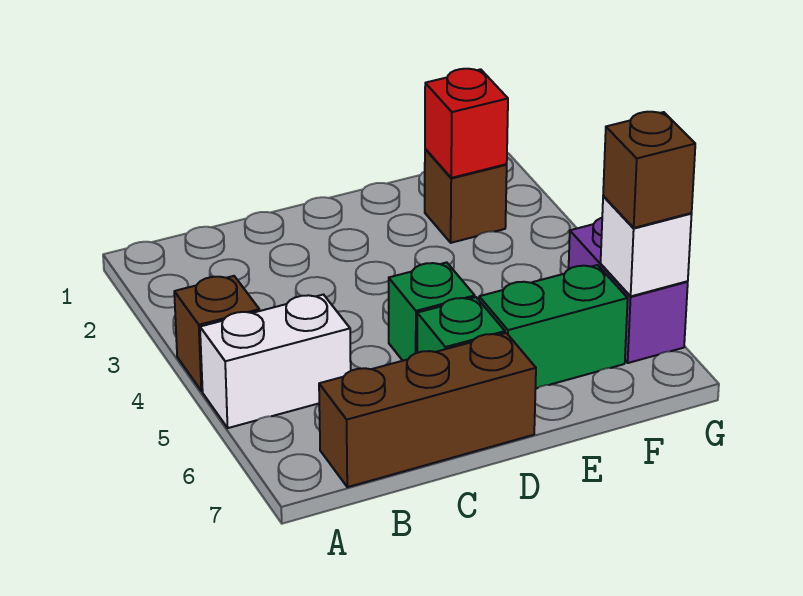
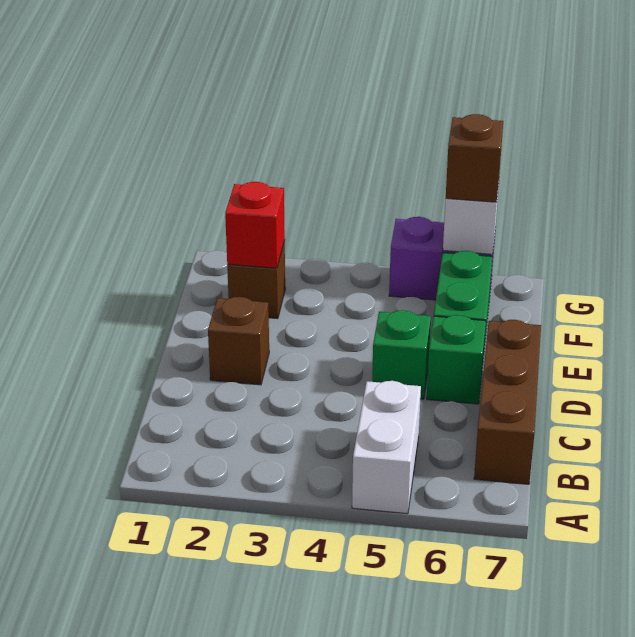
brown 1x1 brick [174,276,259,391] -> brown 1x1 brick moved to [208,297,269,385]

